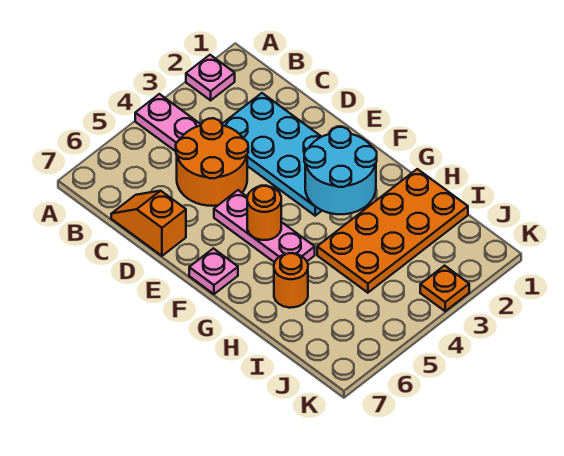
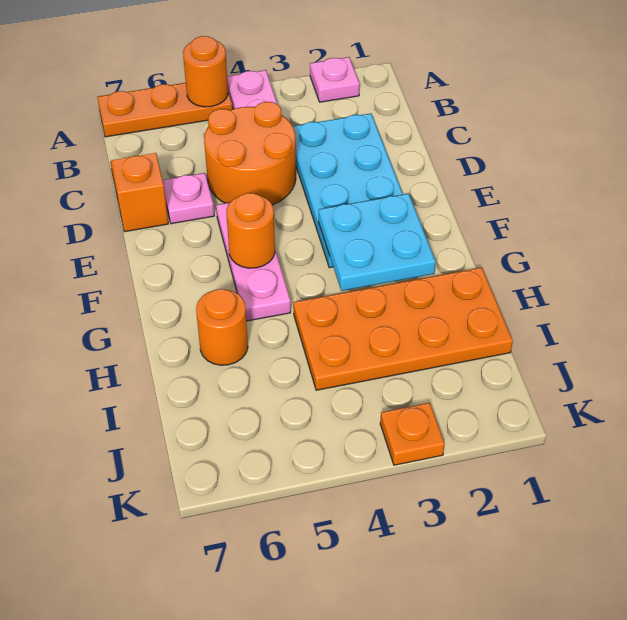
none -> orange 1x3 plate [97,83,232,137]
none -> orange 1x1 round brick [183,36,228,107]
cyan 2x2 round brick [304,127,377,214] -> cyan 2x2 plate [319,194,436,291]
pink 1x1 plate [189,248,238,294] -> pink 1x1 plate moved to [163,173,214,224]

